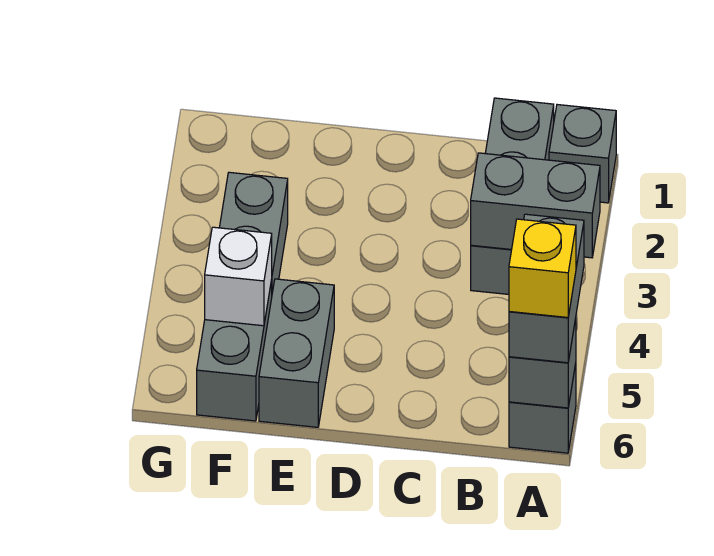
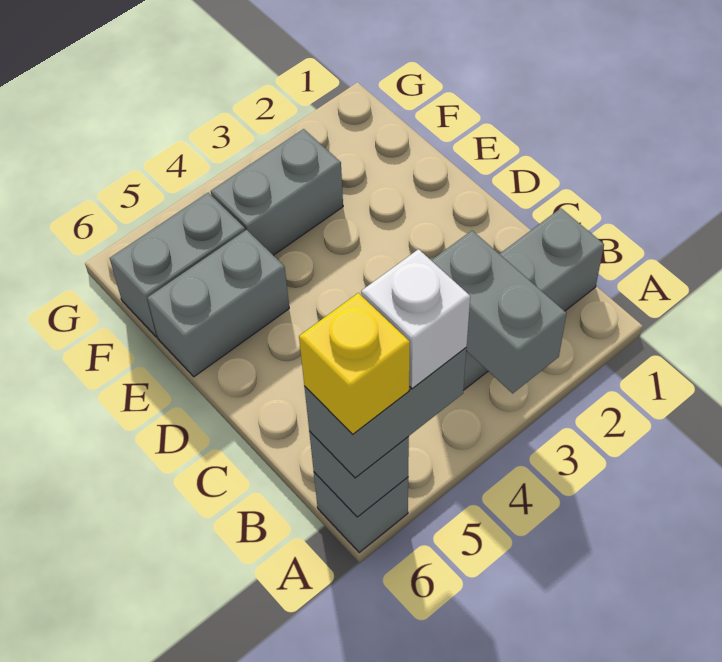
grey 1x1 brick [549,105,616,203] -> none
white 1x1 brick [205,227,272,326] -> white 1x1 brick moved to [361,249,470,389]

